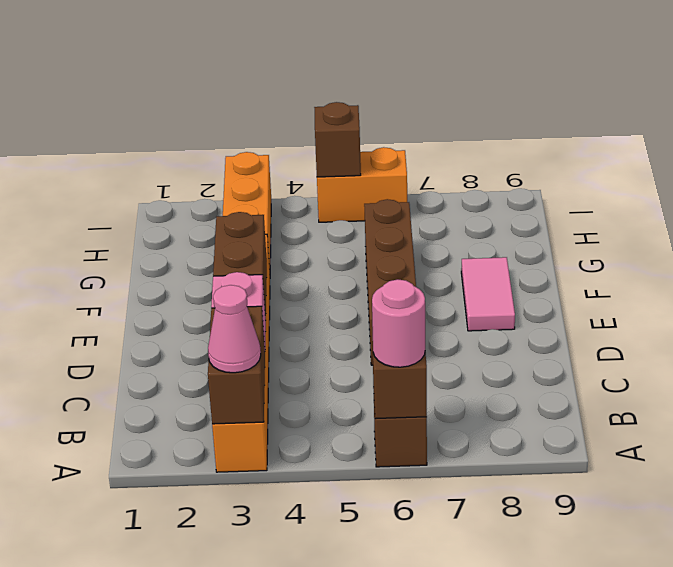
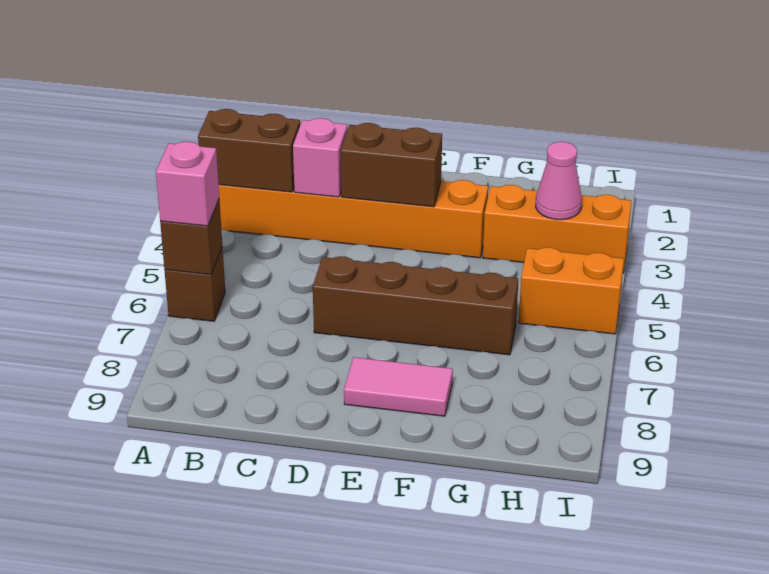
pink 1x1 cone [208,285,261,373] -> pink 1x1 cone moved to [536,142,582,220]
pink 1x1 round brick [372,279,425,367] -> pink 1x1 brick [156,142,219,226]
orange 1x2 brick [317,147,407,222] -> orange 1x2 brick turned to [519,247,624,334]
brown 1x1 brick [314,102,361,177] -> none

